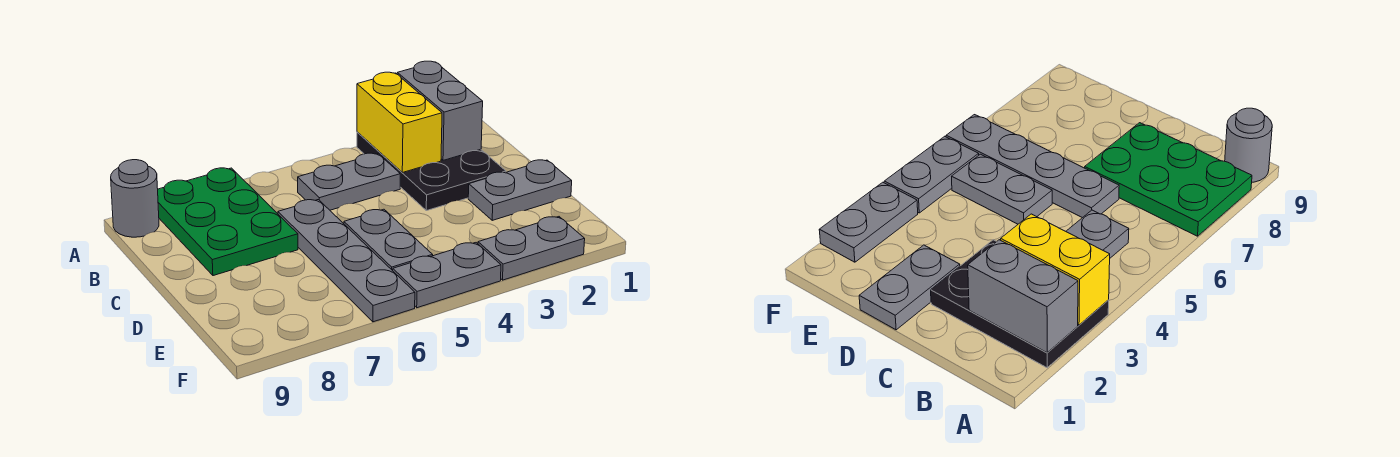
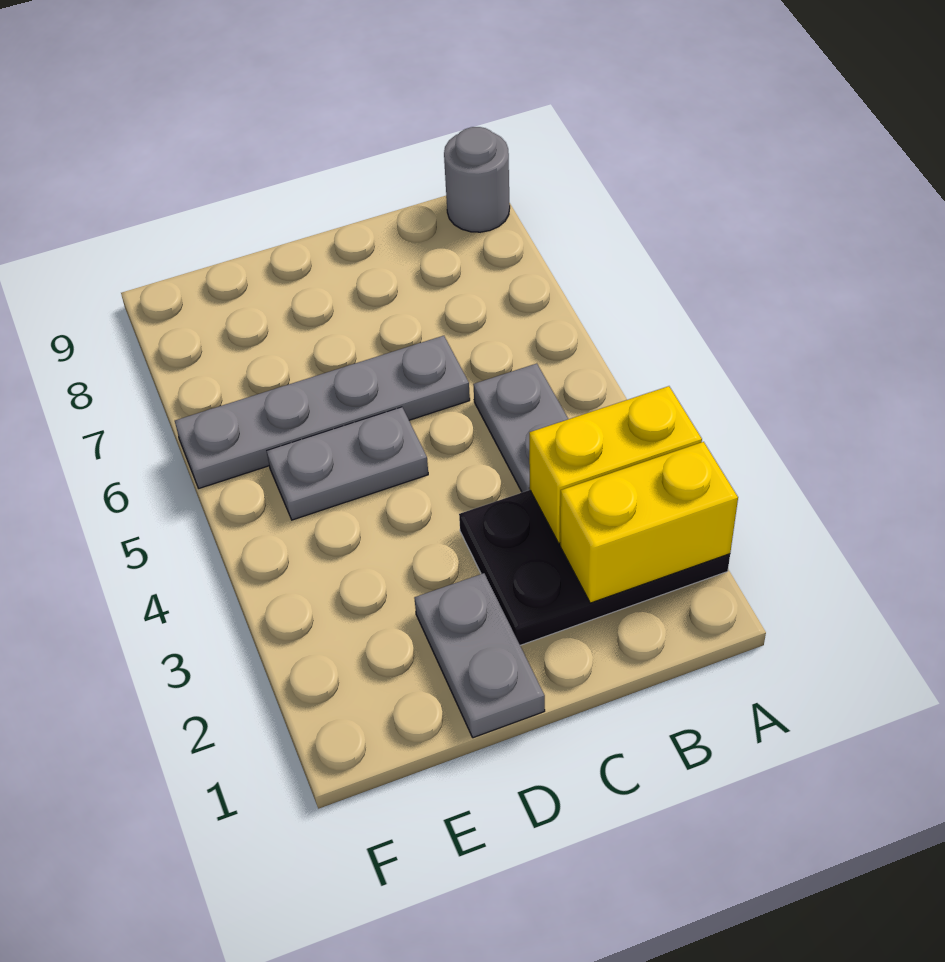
grey 1x2 brick [397,61,483,160] -> yellow 1x2 brick [560,442,738,603]
green 2x3 plate [158,168,298,276] -> none
grey 1x2 plate [478,217,585,280] -> none
grey 1x2 plate [393,243,501,308] -> none

